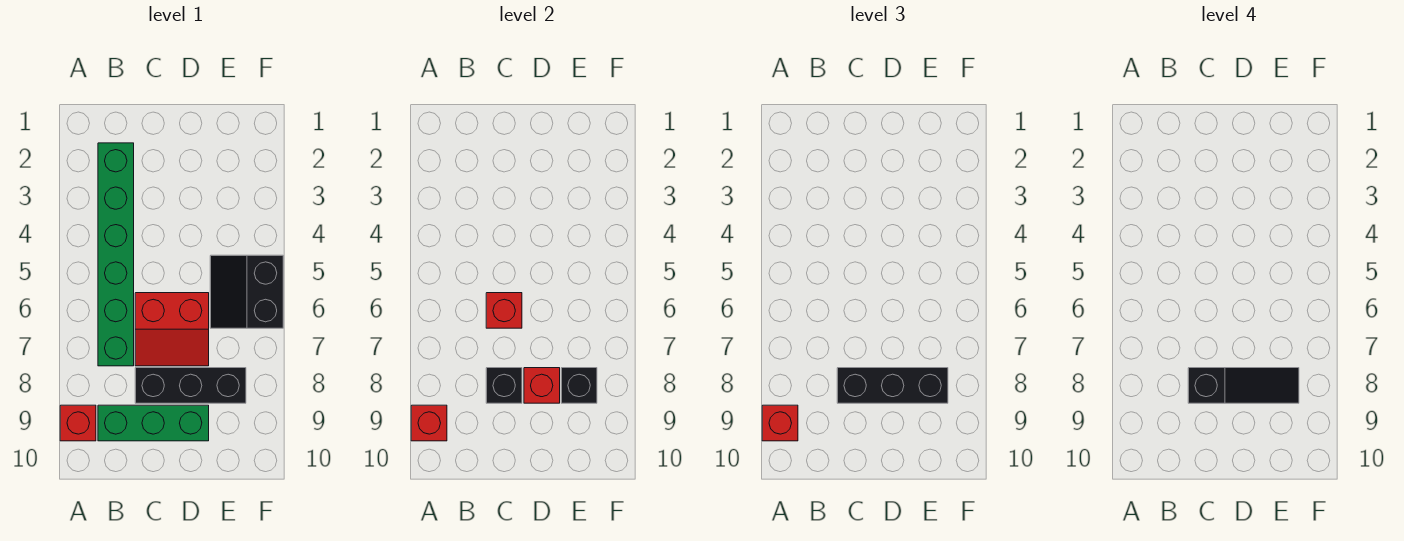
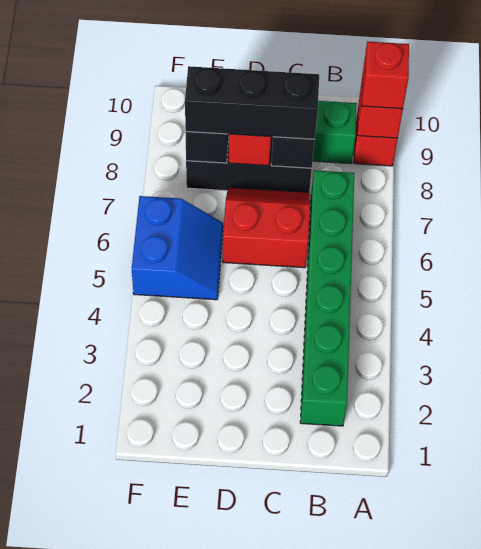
red 1x1 brick [486,293,522,328] -> none
black 1x3 slope [1188,368,1299,403] -> none
black 2x2 slope [210,255,283,328] -> blue 2x2 slope [132,196,223,300]

